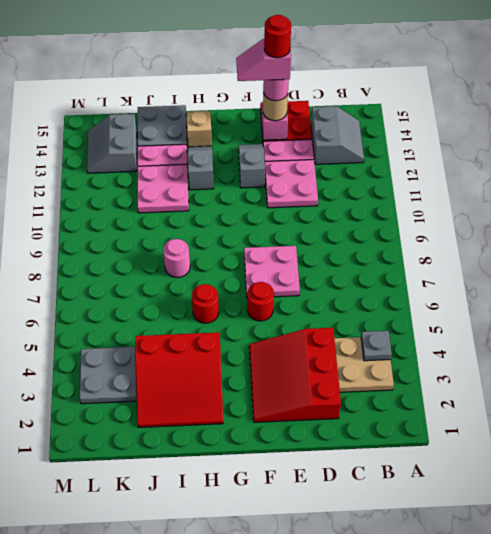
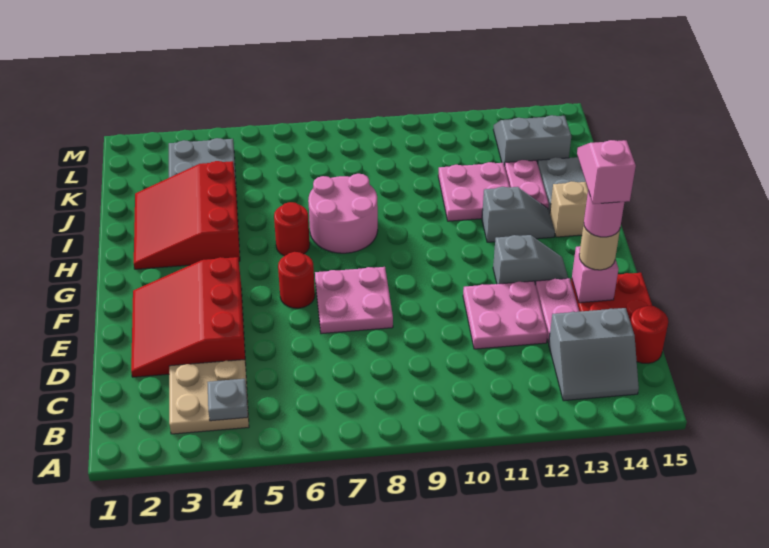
red 3x3 slope [249,328,341,422] -> red 3x3 slope turned to [131,257,246,377]
red 1x1 round brick [264,15,291,58] -> red 1x1 round brick moved to [631,306,668,363]
pink 1x1 round brick [163,239,190,278] -> pink 2x2 round brick [308,174,378,253]

